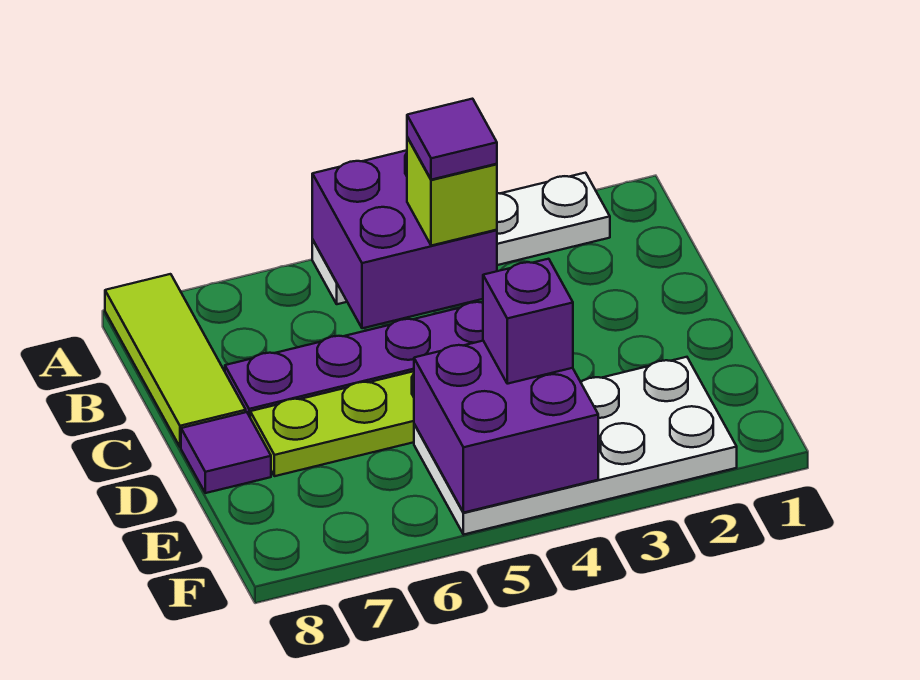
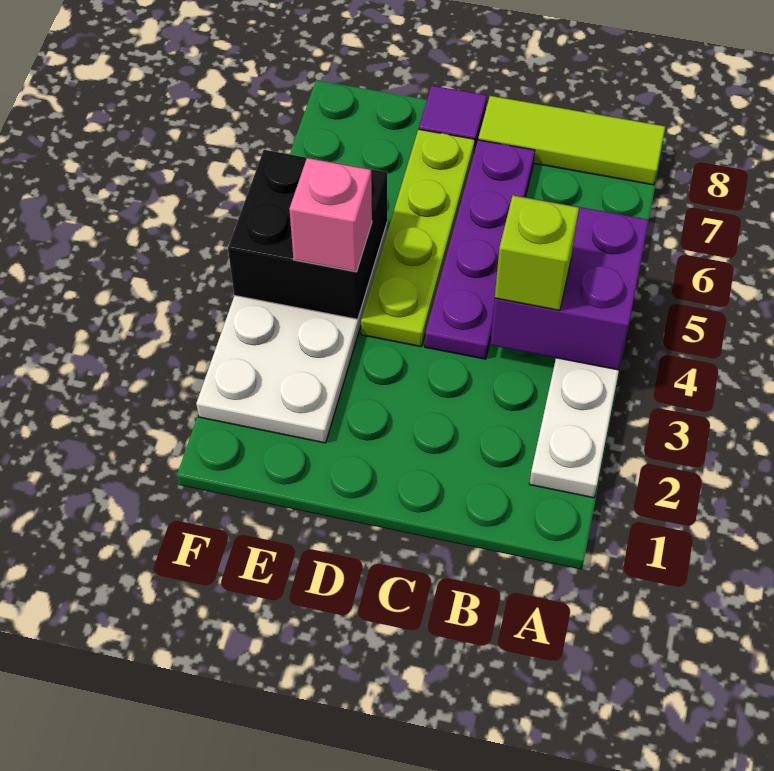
purple 1x1 tile [407,99,497,180] -> none
purple 2x2 brick [414,341,598,513] -> black 2x2 brick [228,150,387,319]
purple 1x1 brick [483,259,573,384] -> pink 1x1 brick [289,158,372,272]

